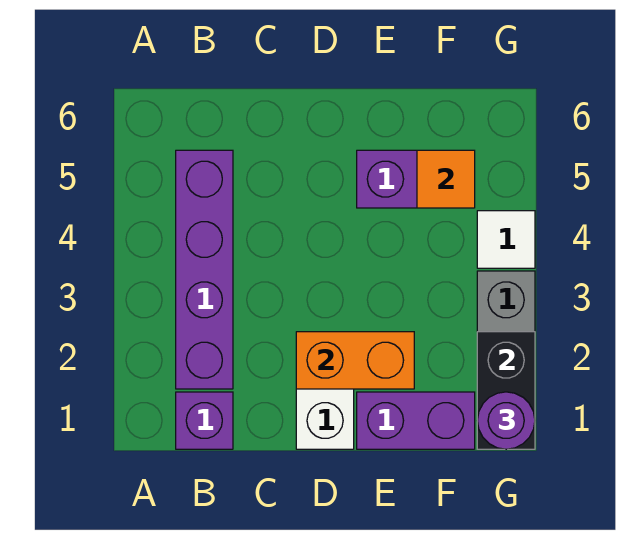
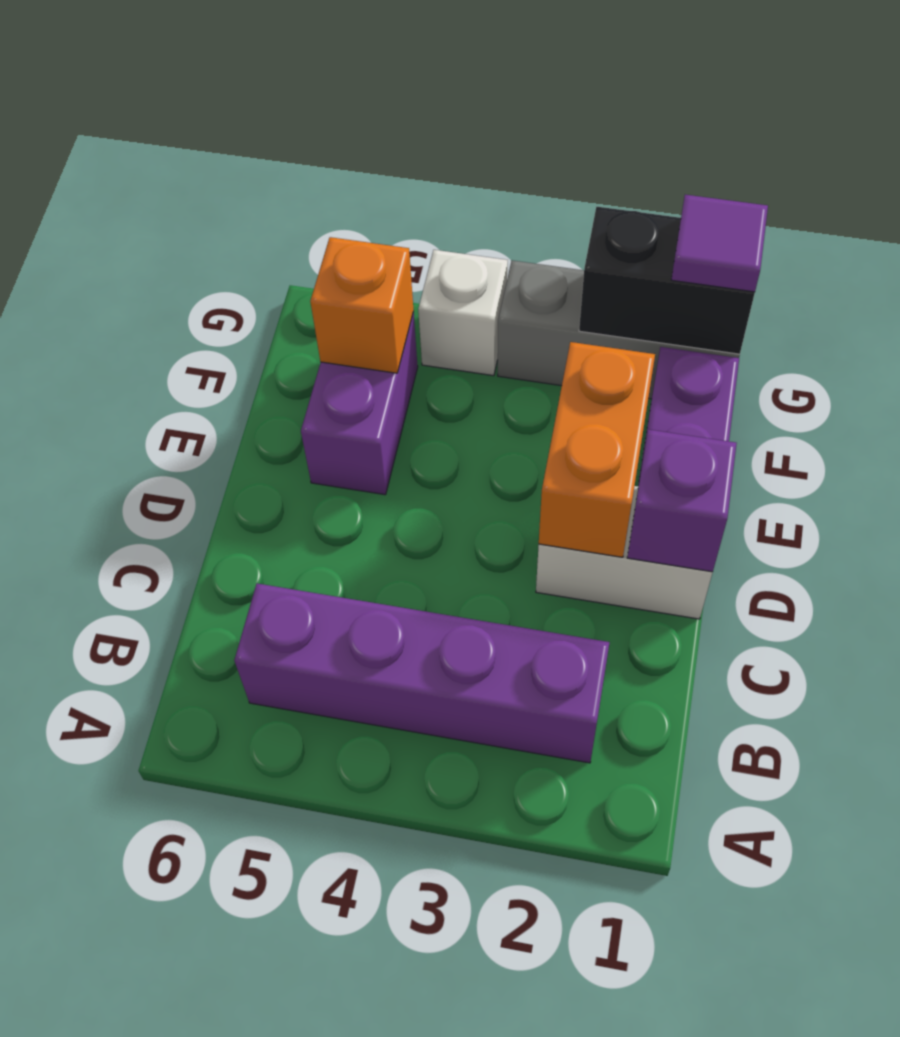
purple 1x1 brick [176,392,233,449] -> purple 1x1 brick moved to [627,429,737,572]
orange 1x1 tile [417,150,475,208] -> orange 1x1 brick [310,237,414,373]
purple 1x1 round brick [477,392,535,449] -> purple 1x1 tile [671,195,768,292]
white 1x1 tile [477,211,535,268] -> white 1x1 brick [418,250,508,376]

